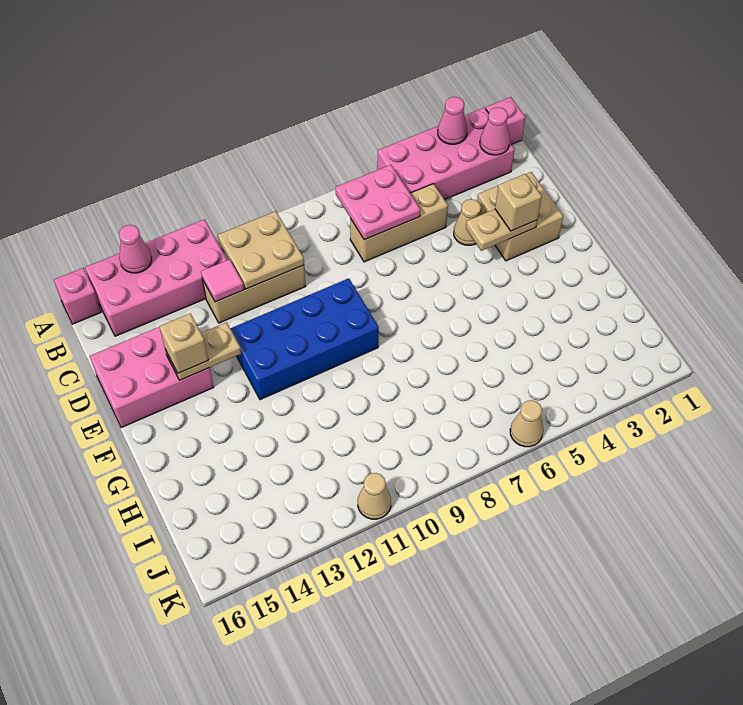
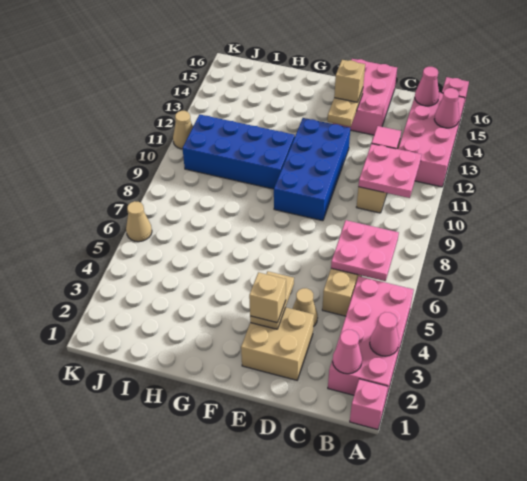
tan 2x2 plate [218,211,304,289] -> pink 2x2 plate [358,144,422,198]
none -> pink 1x1 cone [415,67,439,106]
none -> blue 2x4 brick [183,115,295,189]

